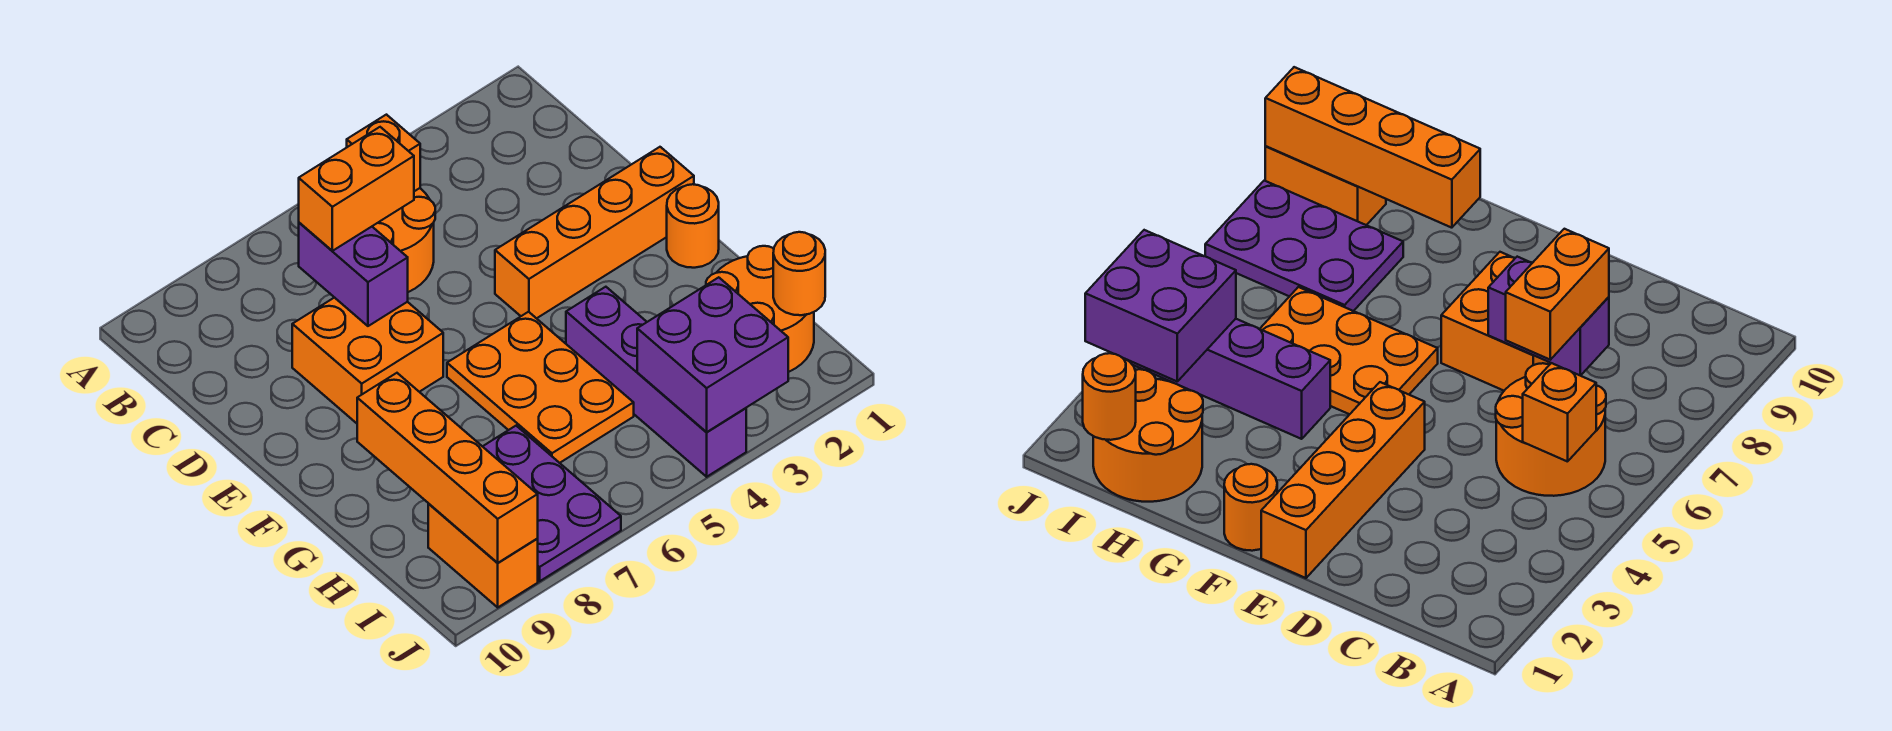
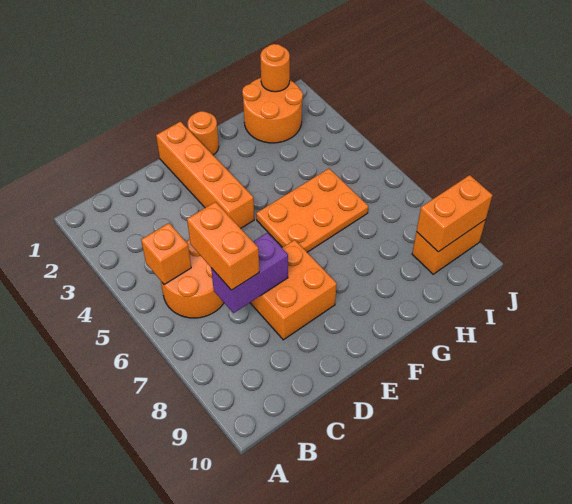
purple 1x4 brick [566,287,746,477] -> none
orange 1x4 brick [357,373,538,563] -> orange 1x2 brick [417,175,492,252]
purple 2x3 plate [482,426,621,581] -> none
purple 2x2 brick [637,277,788,432] -> none

